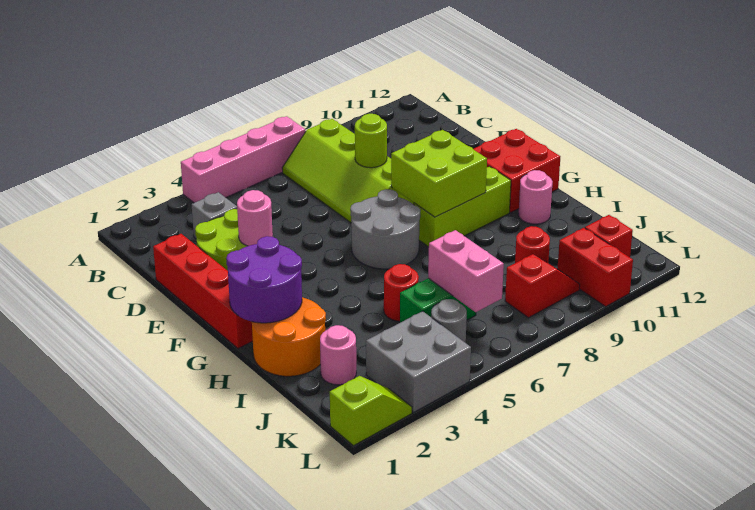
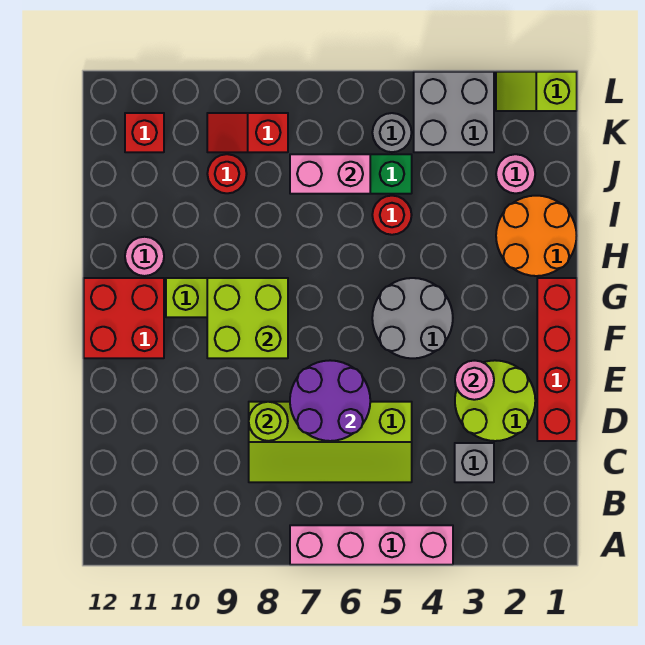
lime 2x4 slope [282,119,413,223] -> lime 2x4 slope turned to [249,402,412,482]
grey 2x2 round brick [350,189,420,269] -> grey 2x2 round brick moved to [372,278,453,358]
purple 2x2 round brick [226,236,302,323] -> purple 2x2 round brick moved to [290,360,370,441]
pink 1x2 brick [428,230,504,312] -> pink 1x2 brick turned to [290,154,370,194]
red 1x2 brick [557,228,633,306] -> none

